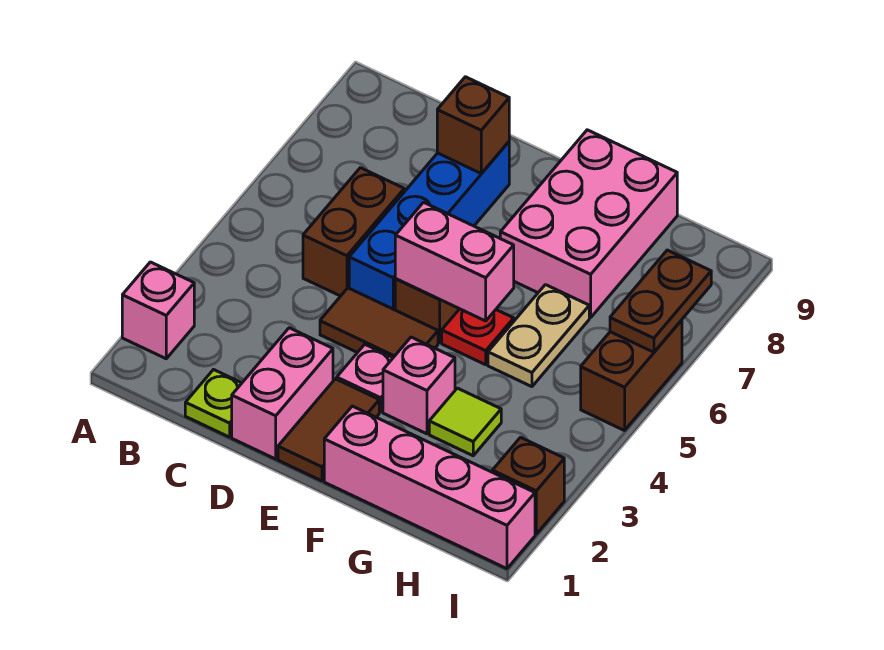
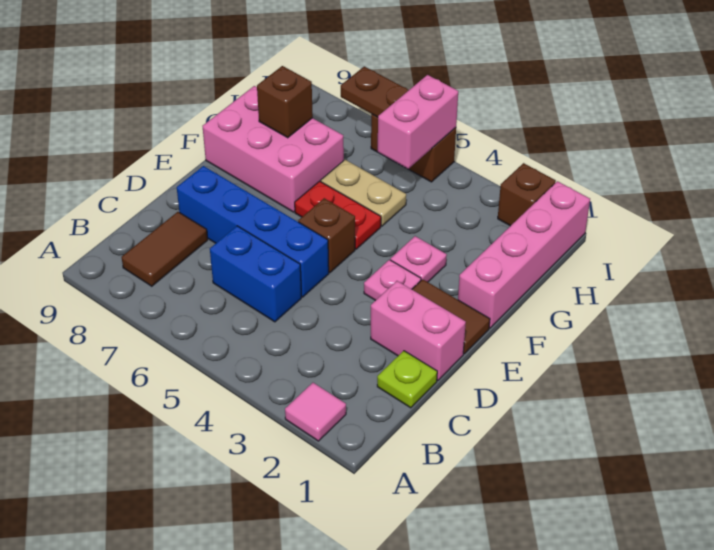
pink 1x1 brick [122,262,194,359] -> pink 1x1 tile [285,383,346,441]
brown 1x2 brick [303,168,404,296] -> blue 1x2 brick [210,226,301,322]
brown 1x2 tile [320,288,438,357] -> brown 1x2 tile moved to [122,212,208,286]
brown 1x1 brick [437,77,509,173] -> brown 1x1 brick moved to [257,66,313,138]
pink 1x2 brick [395,202,514,321] -> pink 1x2 brick moved to [378,75,458,169]
pink 1x1 brick [383,337,455,434] -> pink 1x1 plate [390,236,447,282]
red 1x1 plate [442,309,514,365] -> red 1x2 plate [295,181,381,249]
lime 1x1 tile [429,388,501,456] -> none

